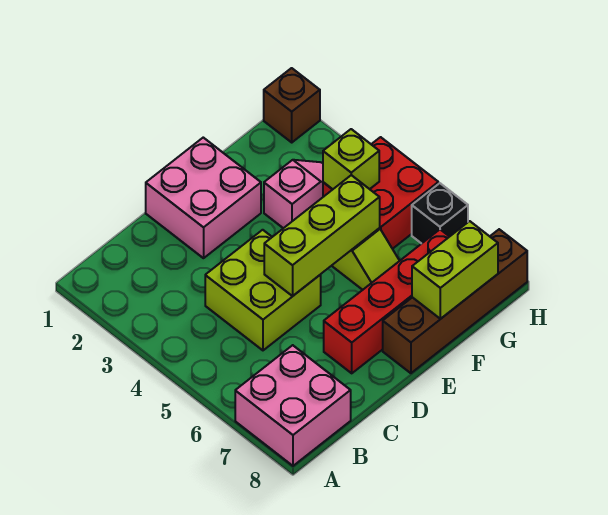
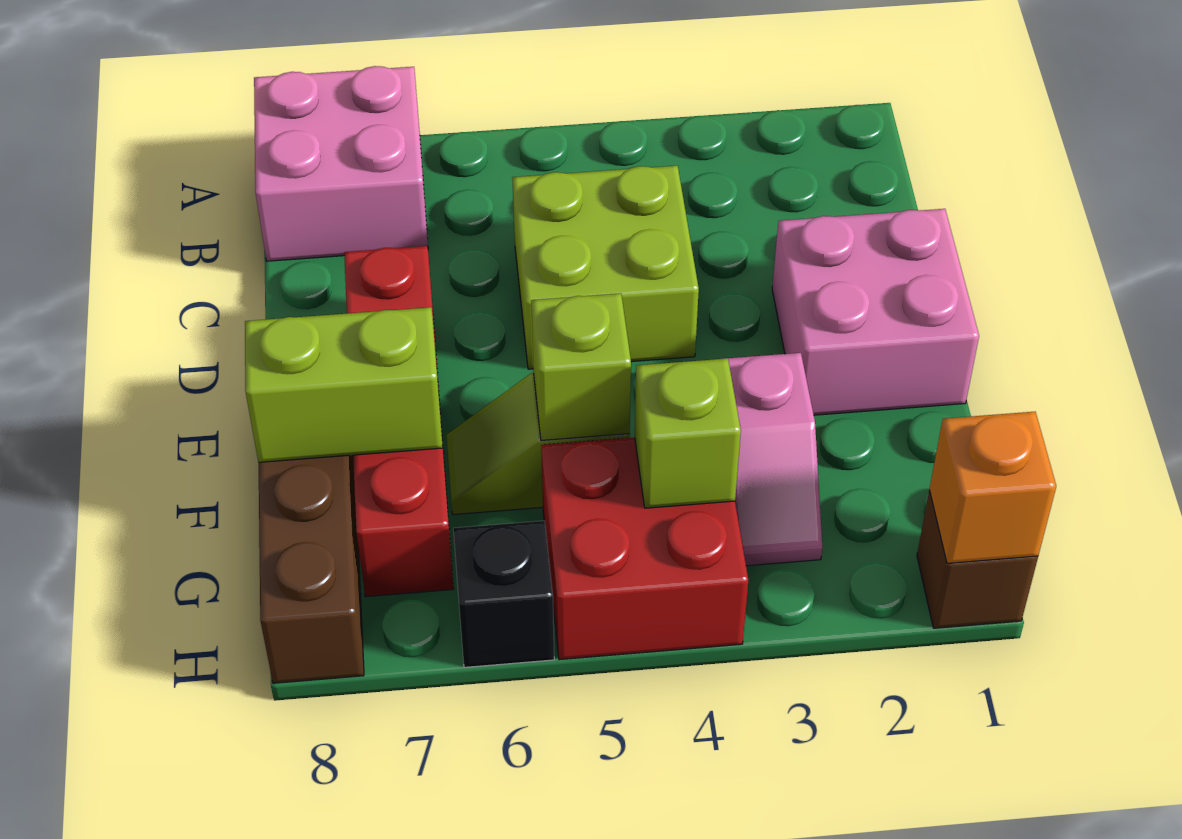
lime 1x3 brick [264,175,380,296] -> lime 1x1 brick [531,293,631,441]
lime 1x2 brick [412,221,498,319] -> lime 1x2 brick turned to [245,307,443,462]
none -> orange 1x1 brick [929,412,1056,563]

